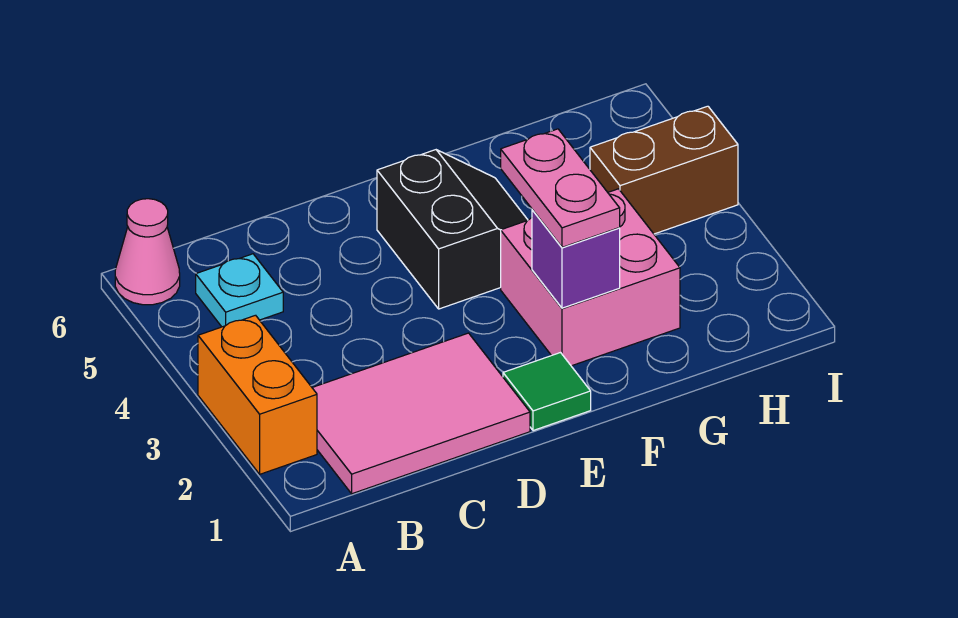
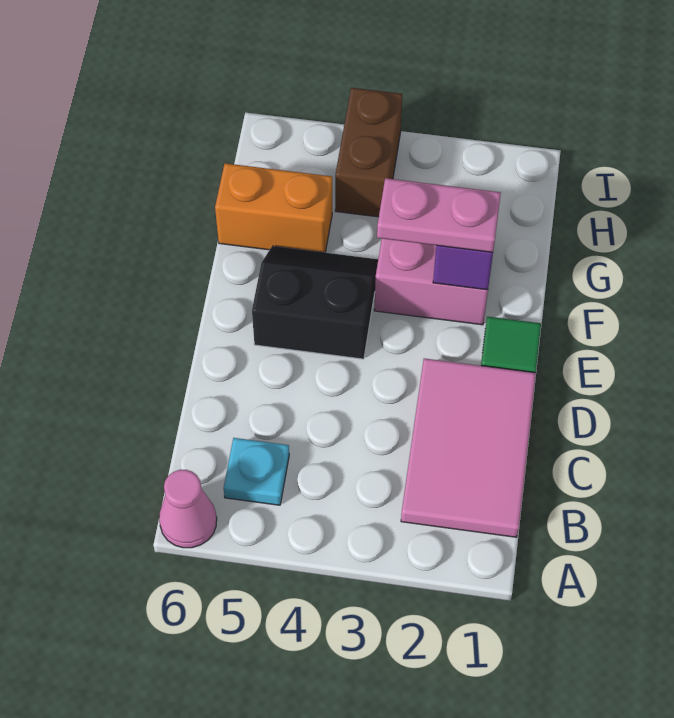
orange 1x2 brick [198,315,317,474] -> orange 1x2 brick moved to [215,163,332,252]

